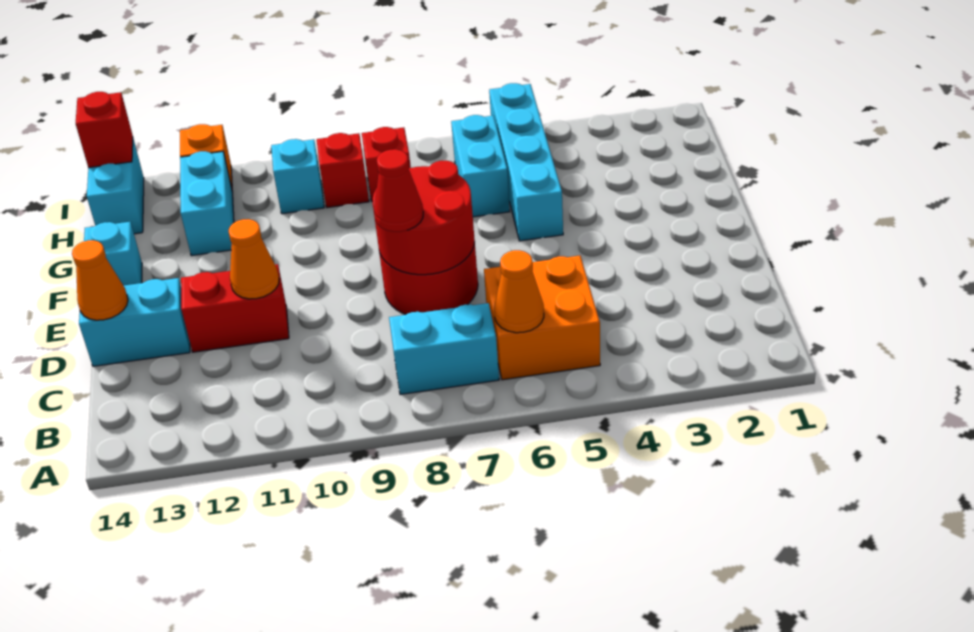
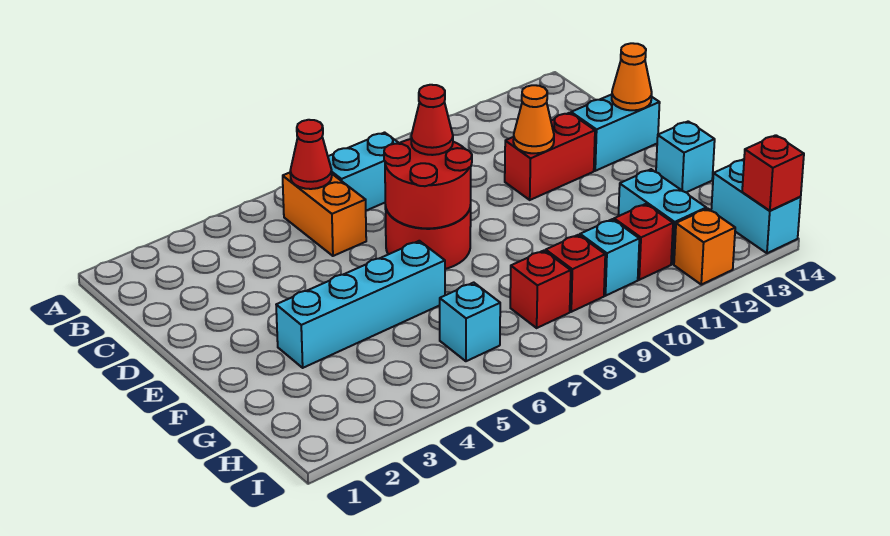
orange 2x2 brick [484,256,600,380] -> orange 1x2 brick [283,173,366,256]
orange 1x1 cone [494,250,544,333] -> red 1x1 cone [290,120,332,189]
cyan 1x4 brick [489,83,563,241] -> cyan 1x4 brick turned to [276,241,445,368]
cyan 1x2 brick [451,115,510,217] -> cyan 1x1 brick [440,283,500,361]
none -> red 1x1 brick [614,204,673,280]

